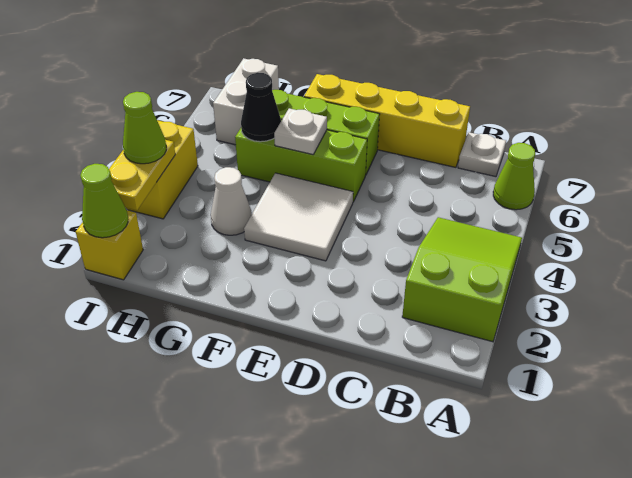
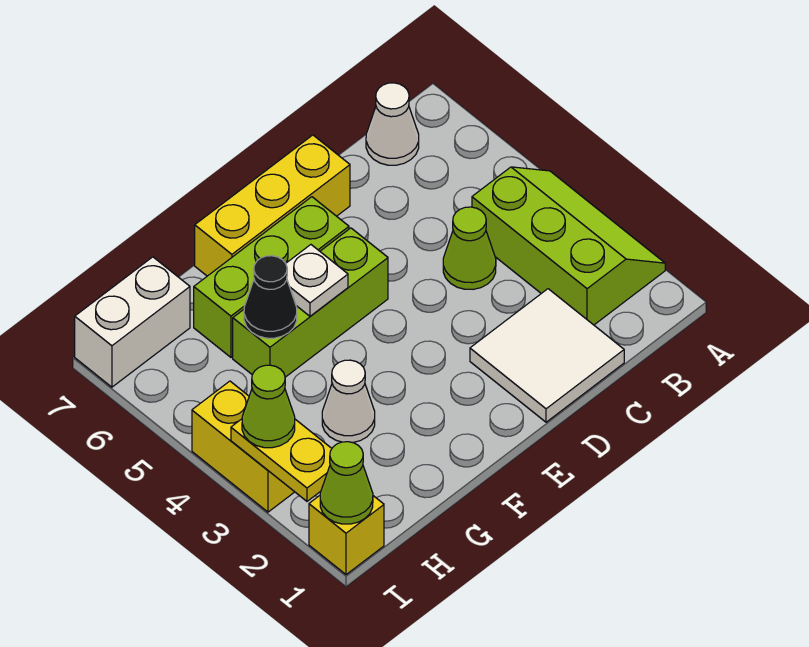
lime 2x3 slope [402,217,522,342] -> lime 2x3 slope turned to [472,167,665,325]
lime 1x1 cone [493,143,535,210] -> lime 1x1 cone moved to [443,207,496,289]
white 1x1 plate [458,132,506,177] -> white 1x1 cone [366,83,419,165]
yellow 1x4 brick [304,74,470,167] -> yellow 1x3 brick [195,135,350,276]
white 2x2 tile [244,173,353,261] -> white 2x2 tile moved to [470,289,624,422]
white 1x2 brick [213,58,279,145] -> white 1x2 brick turned to [75,257,190,387]

